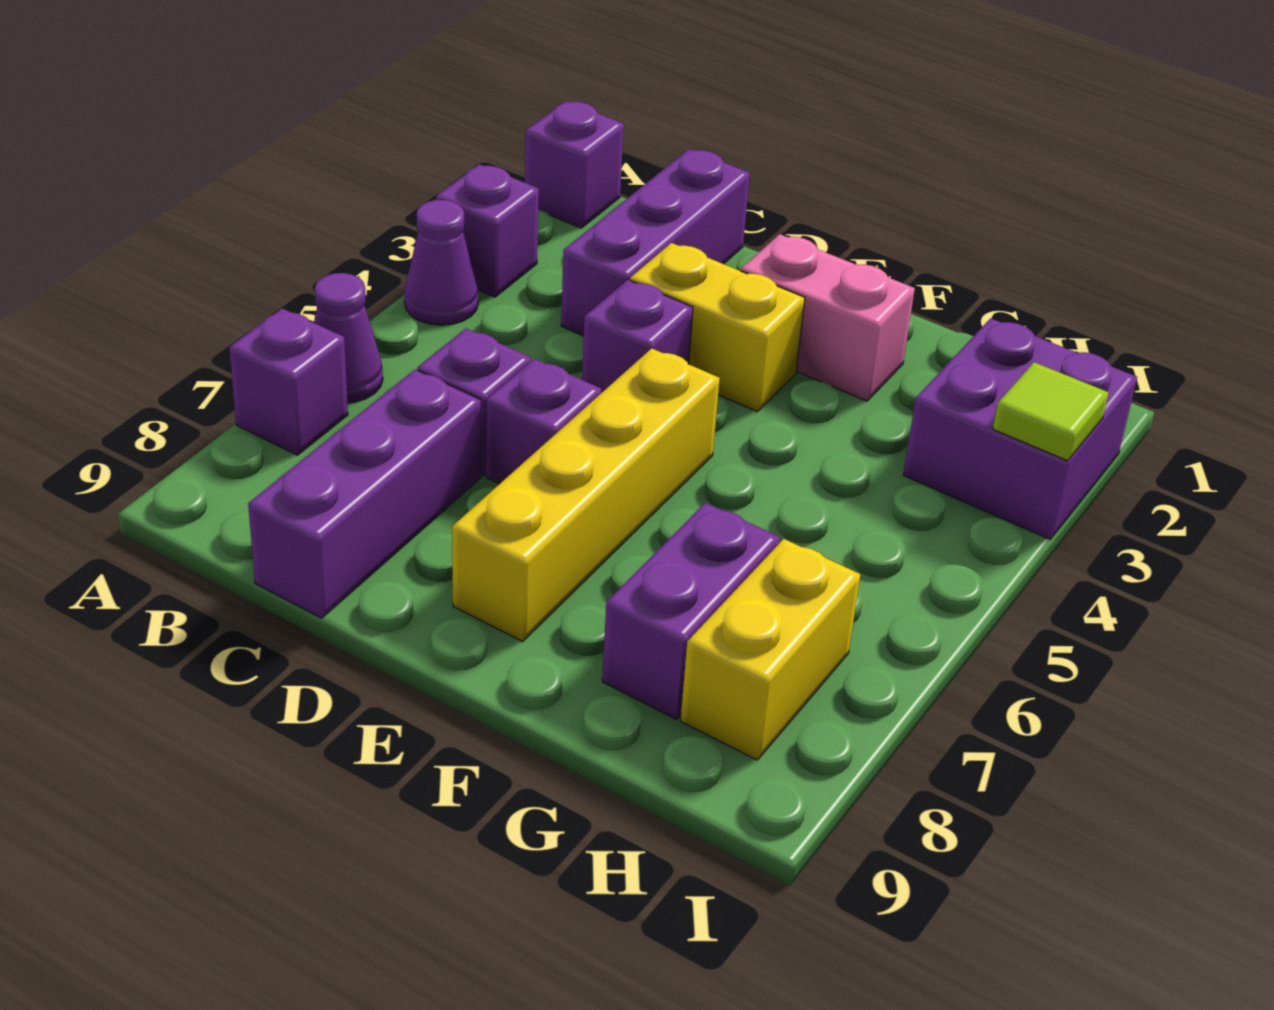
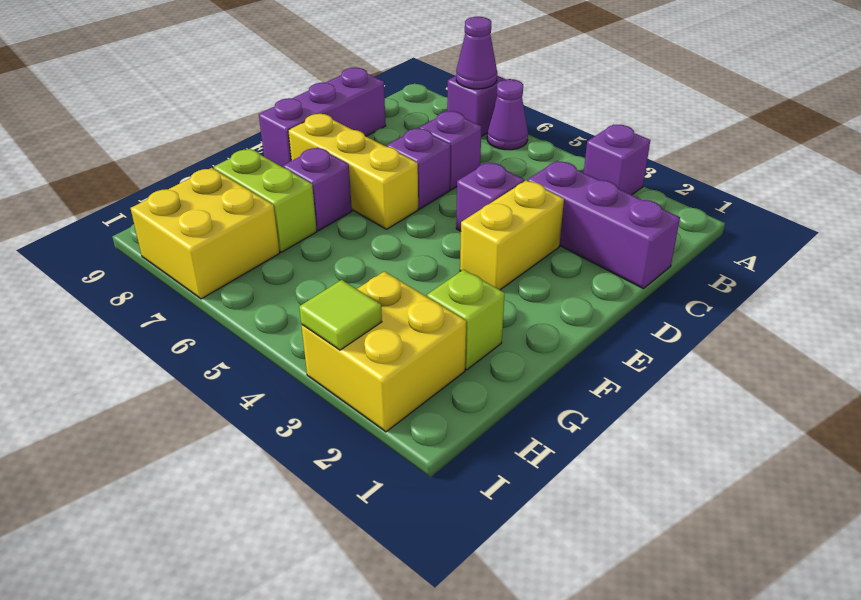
purple 1x1 brick [525,101,624,228] -> purple 1x1 brick moved to [283,148,352,231]
purple 1x1 cone [404,200,478,325] -> purple 1x1 cone moved to [456,17,497,89]
purple 1x3 brick [248,370,481,618] -> purple 1x3 brick turned to [259,68,386,167]
pink 1x2 brick [741,234,915,401] -> none
yellow 1x4 brick [452,348,720,641] -> yellow 1x3 brick [288,114,418,229]
none -> lime 1x1 brick [427,270,505,370]
purple 1x2 brick [602,503,780,719] -> lime 1x2 brick [214,149,317,252]
purple 2x2 brick [903,318,1137,539] -> yellow 2x2 brick [301,271,466,432]
yellow 1x2 brick [681,539,860,760] -> yellow 2x2 brick [131,168,280,299]

